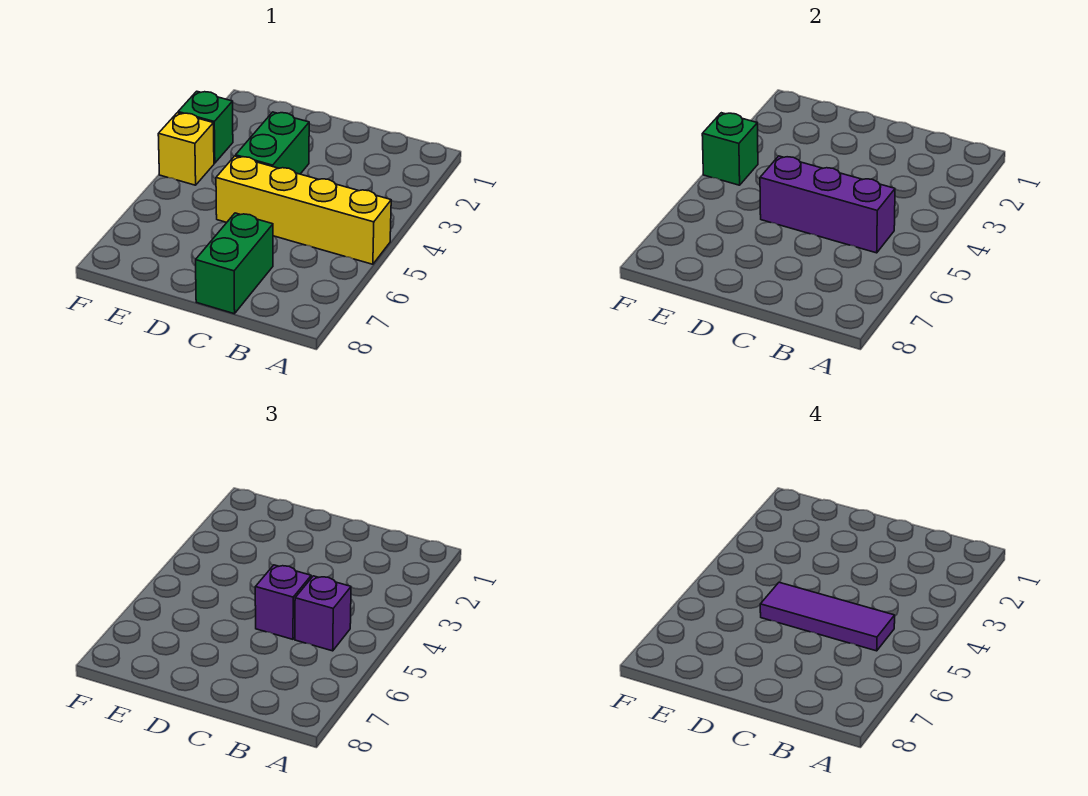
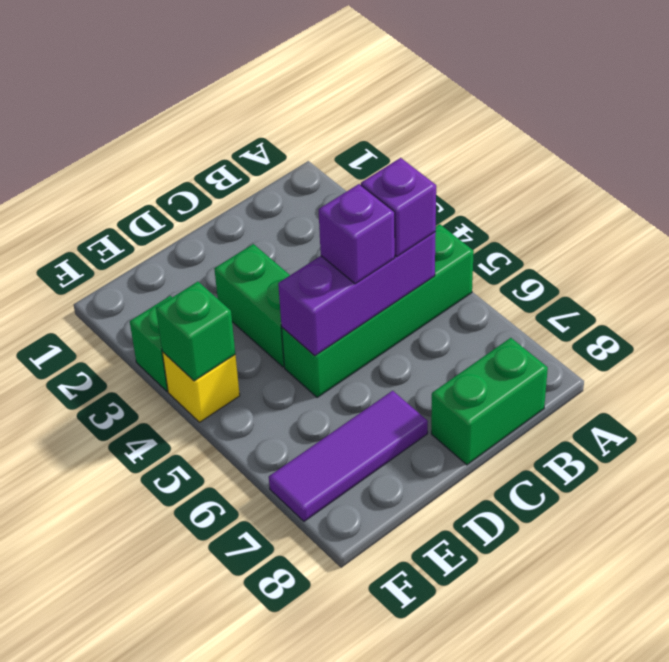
yellow 1x4 brick [216,156,391,264] -> green 1x4 brick [282,224,474,398]
purple 1x3 tile [760,582,895,651] -> purple 1x3 tile moved to [269,391,428,521]
green 1x2 brick [196,213,273,314] -> green 1x2 brick turned to [431,338,548,465]

